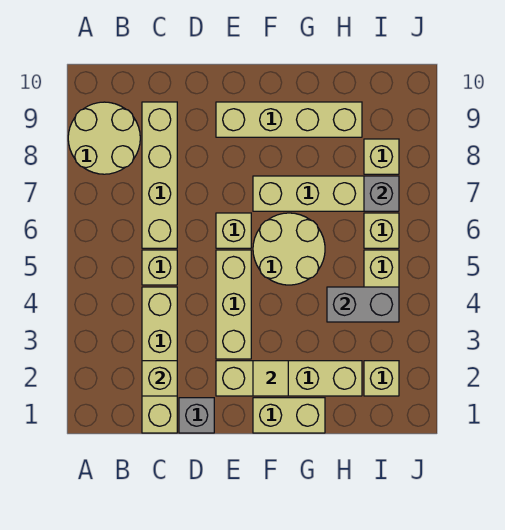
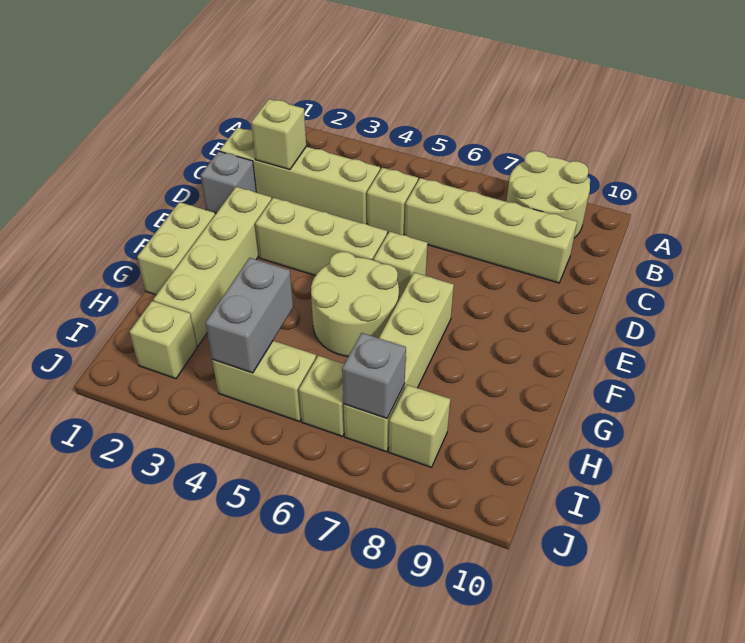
tan 1x4 brick [216,102,362,137] -> none
tan 1x1 tile [253,361,288,396] -> none

